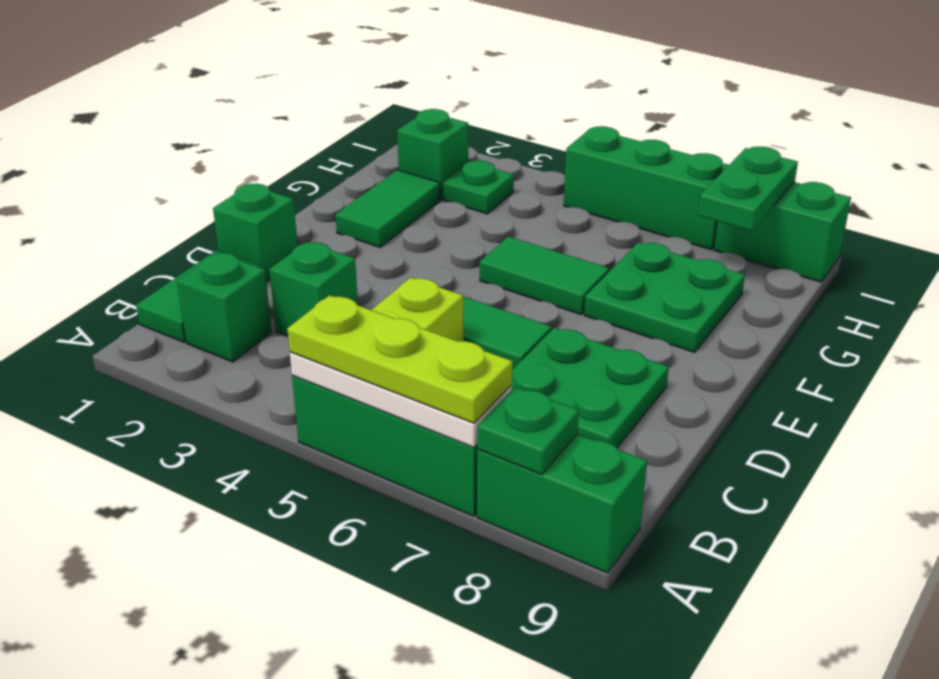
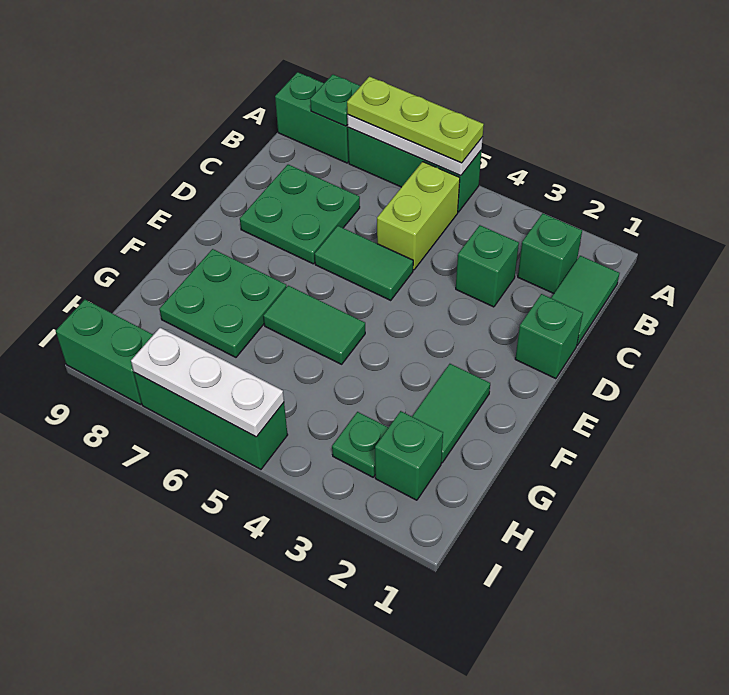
green 1x2 plate [698,147,798,231] -> none
none -> white 1x3 plate [131,328,284,437]

